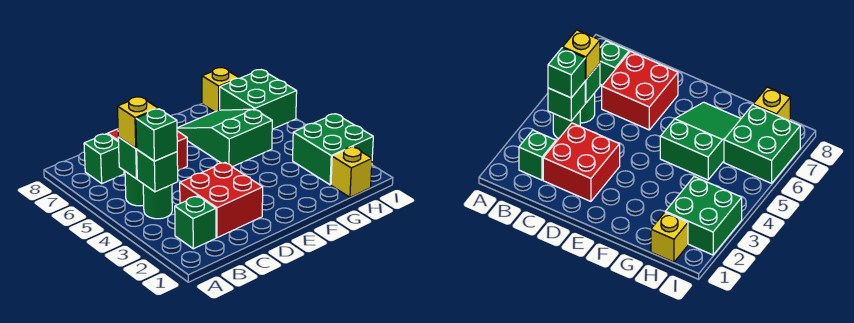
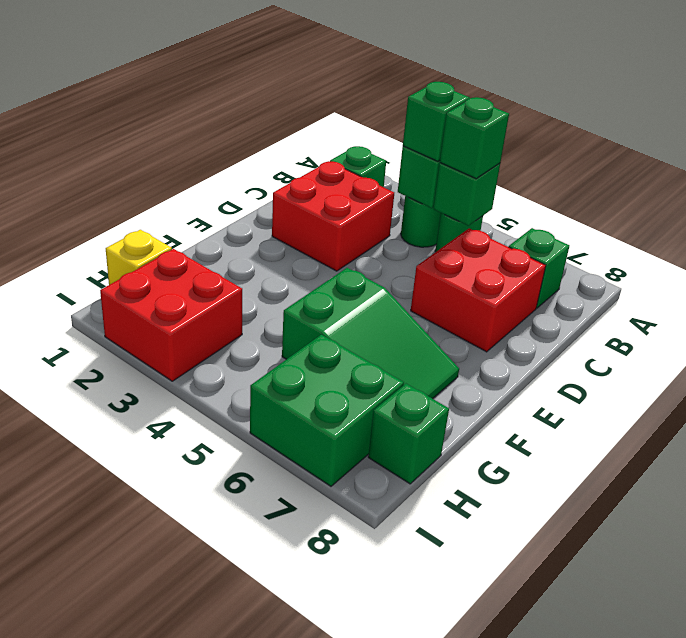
yellow 1x1 brick [117,97,158,148] -> green 1x1 brick [440,97,509,179]
green 2x2 brick [293,114,373,185] -> red 2x2 brick [100,249,242,381]
yellow 1x1 brick [202,68,239,112] -> green 1x1 brick [368,384,449,484]

